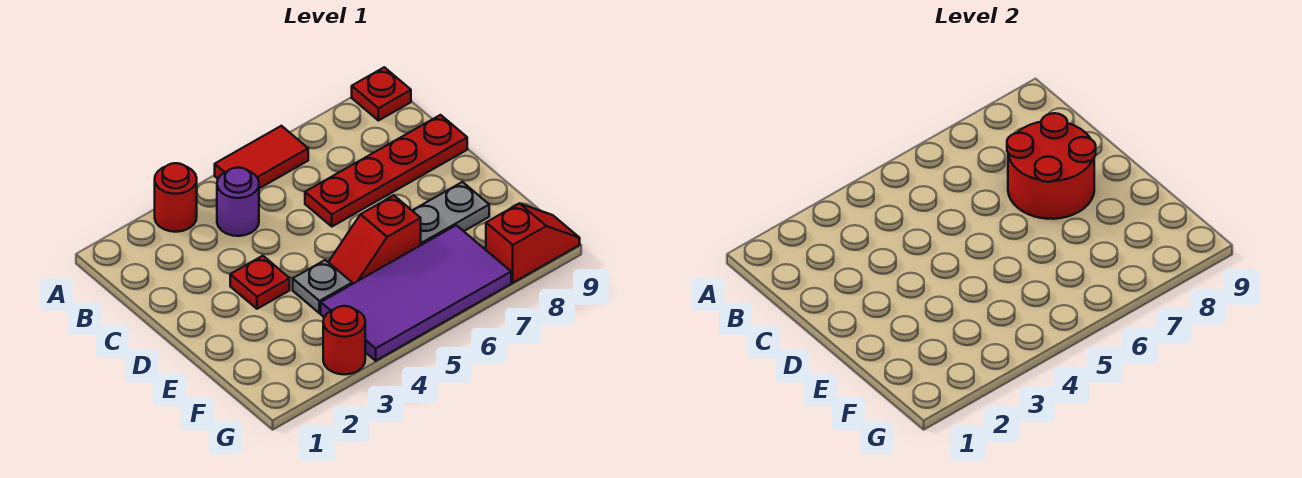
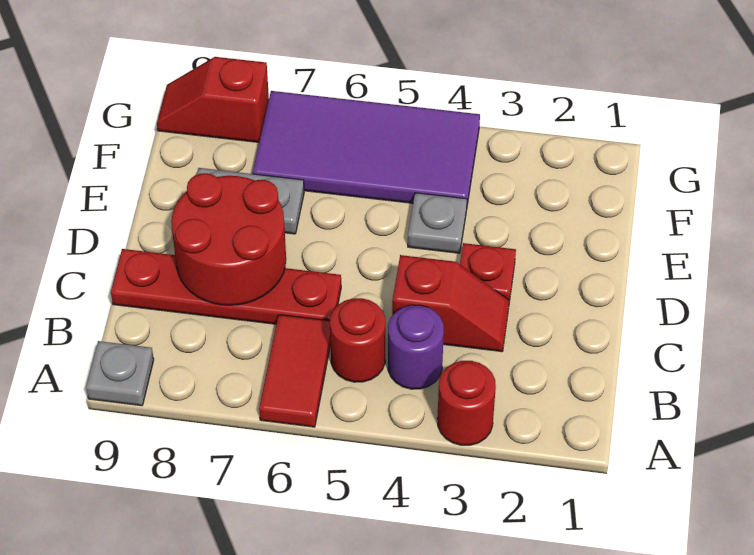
red 1x2 tile [215,126,308,188] -> red 1x2 tile turned to [259,315,331,427]
red 1x1 plate [352,67,411,121] -> grey 1x1 plate [86,341,154,406]
red 1x2 slope [329,195,421,284] -> red 1x2 slope moved to [392,255,509,352]
red 1x1 round brick [323,306,365,374] -> red 1x1 round brick moved to [330,298,385,382]

